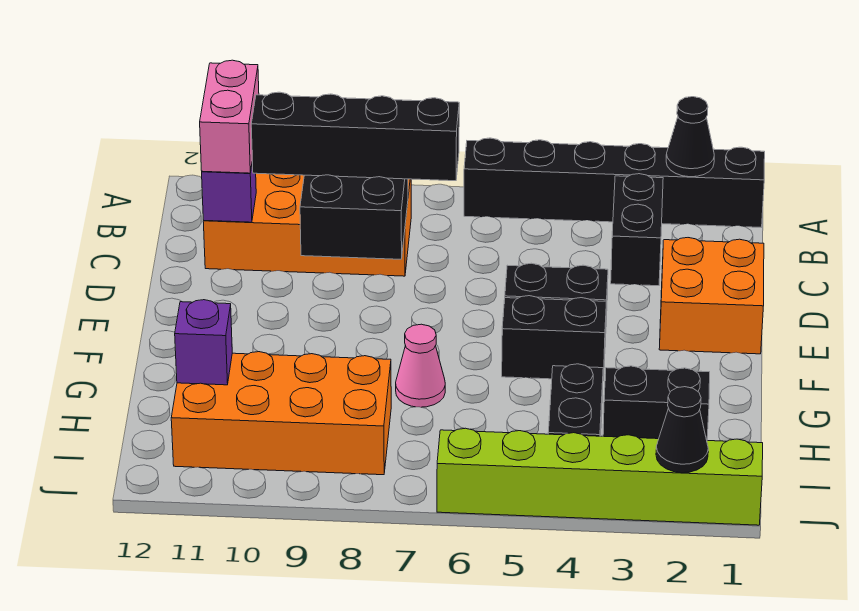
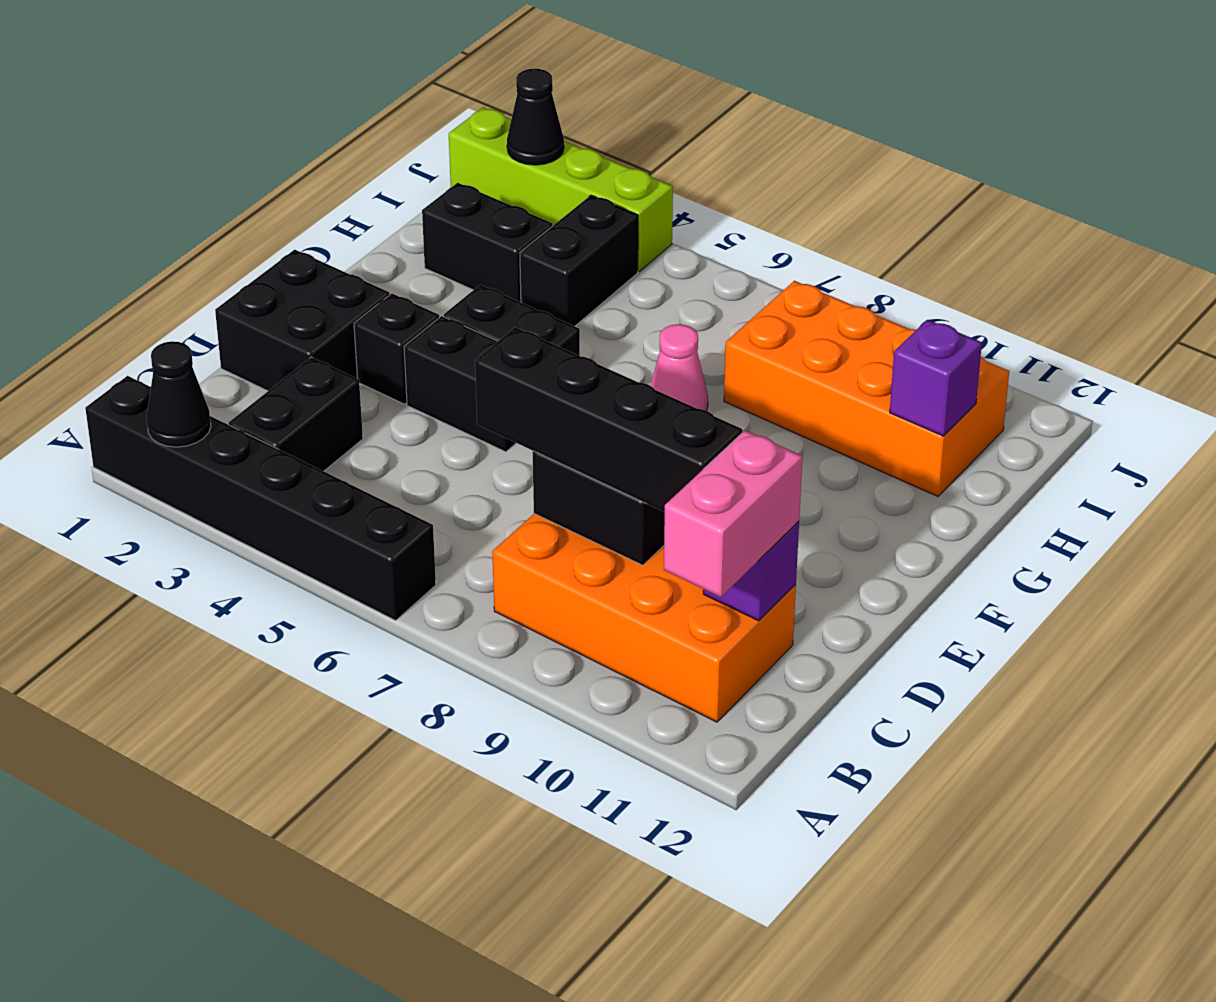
orange 2x2 brick [659,238,764,354] -> black 2x2 brick [215,250,390,391]
none -> black 1x1 brick [354,294,439,404]
lime 1x6 brick [437,428,763,525] -> lime 1x4 brick [449,108,673,271]

